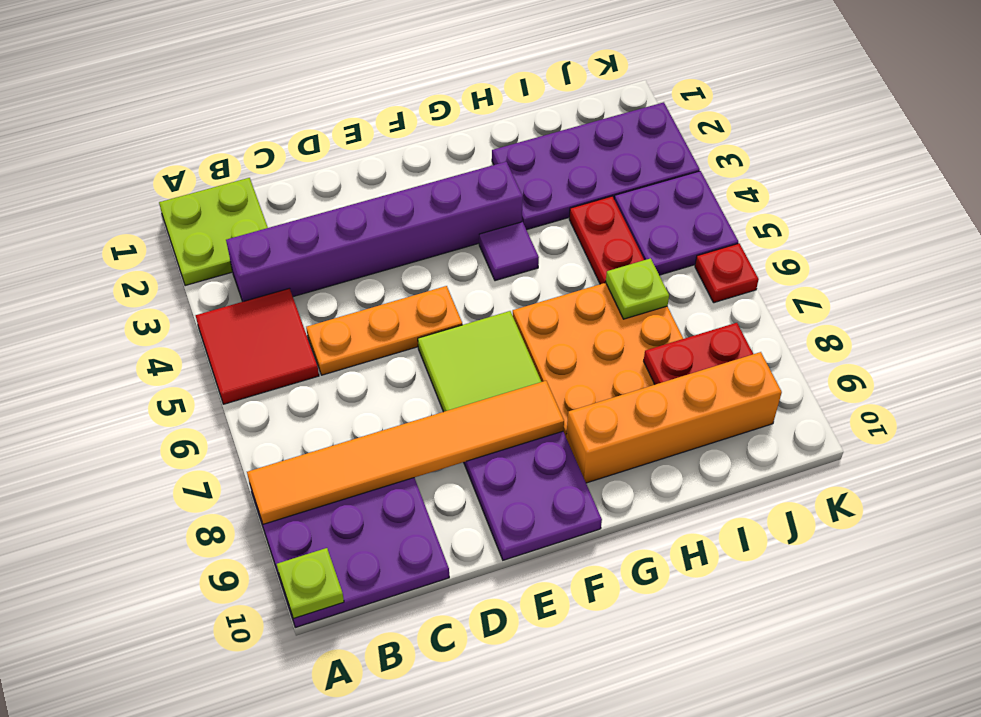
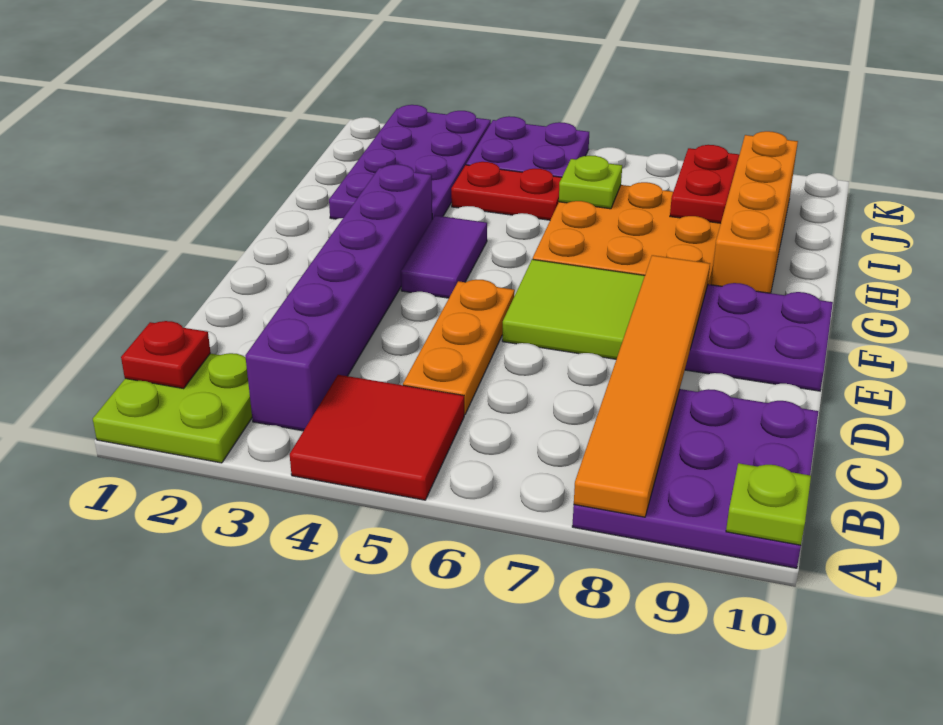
purple 1x1 tile [479,222,539,281] -> purple 1x2 tile [401,215,487,298]
red 1x1 plate [695,243,759,303] -> red 1x1 plate moved to [121,321,211,388]

